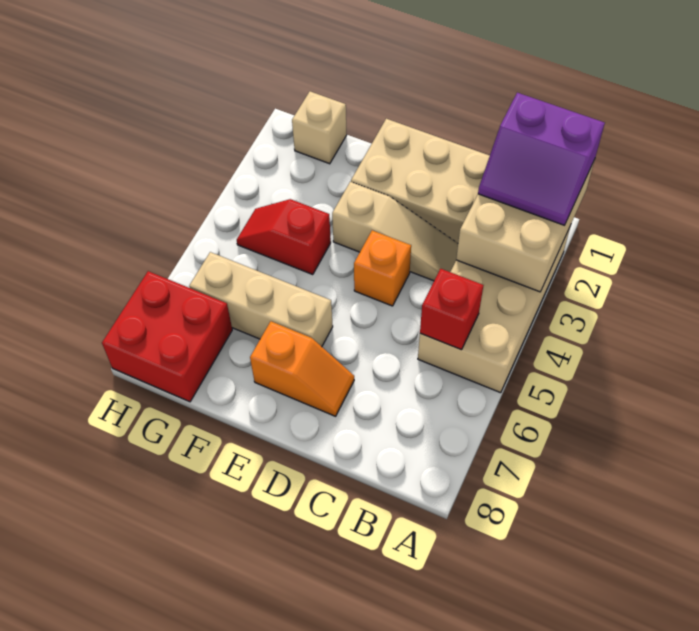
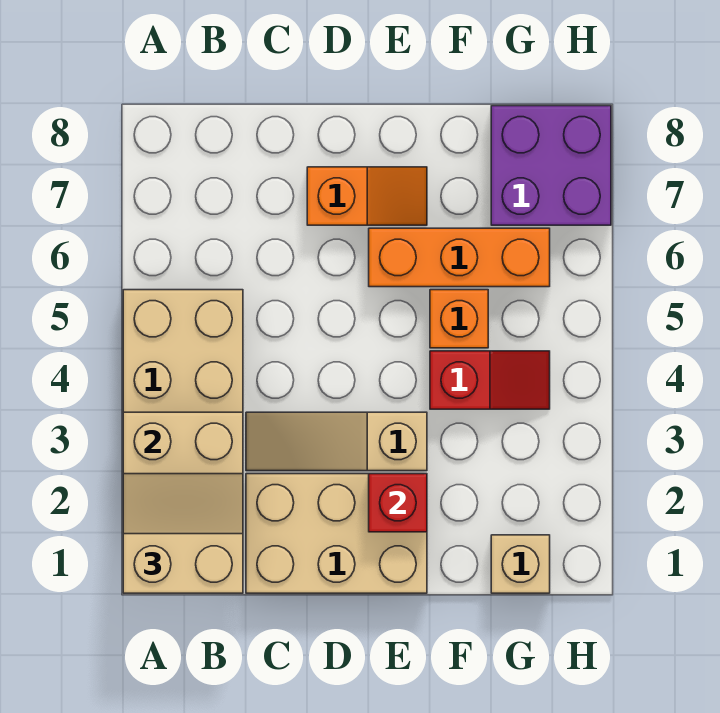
purple 2x2 slope [478,93,605,225] -> tan 2x2 slope [123,474,243,593]
red 1x1 brick [420,269,483,350] -> red 1x1 brick moved to [369,474,427,532]
orange 1x1 brick [354,230,411,306] -> orange 1x1 brick moved to [430,290,488,348]
orange 1x2 slope [250,321,354,416] -> orange 1x2 slope turned to [307,167,427,225]
tan 1x3 brick [189,252,333,347] -> orange 1x3 brick [369,228,550,287]
red 2x2 brick [102,271,232,402] -> purple 2x2 brick [491,106,611,225]

